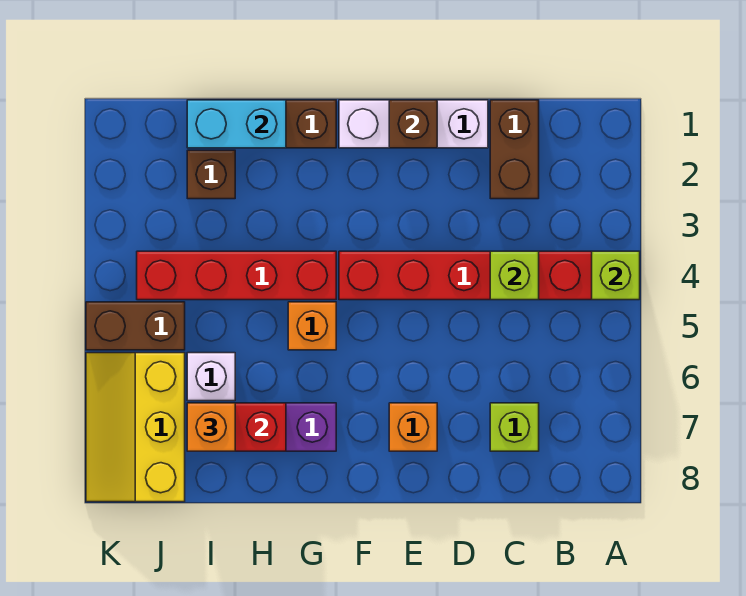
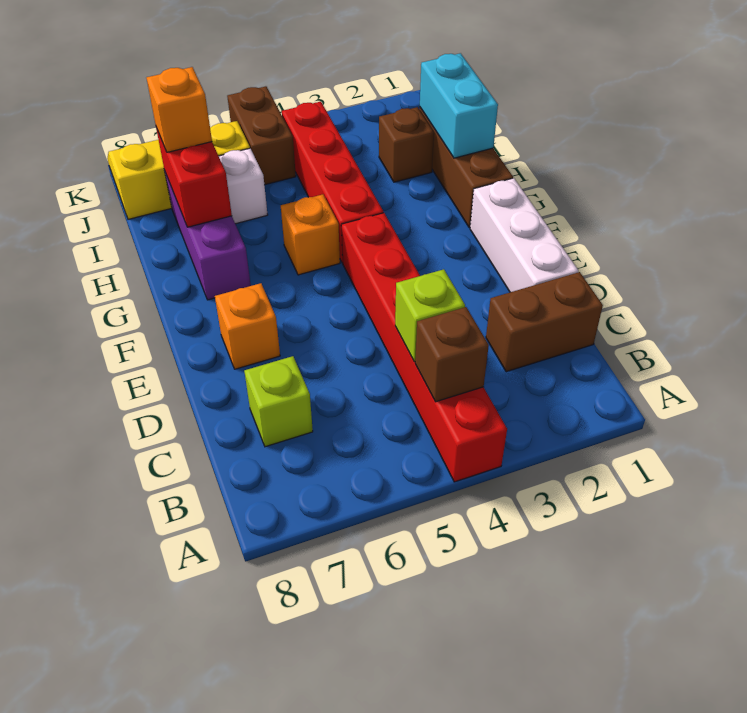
lime 1x1 brick [592,251,640,300] -> none
brown 1x1 brick [389,100,437,148] -> brown 1x1 brick moved to [415,307,489,402]

